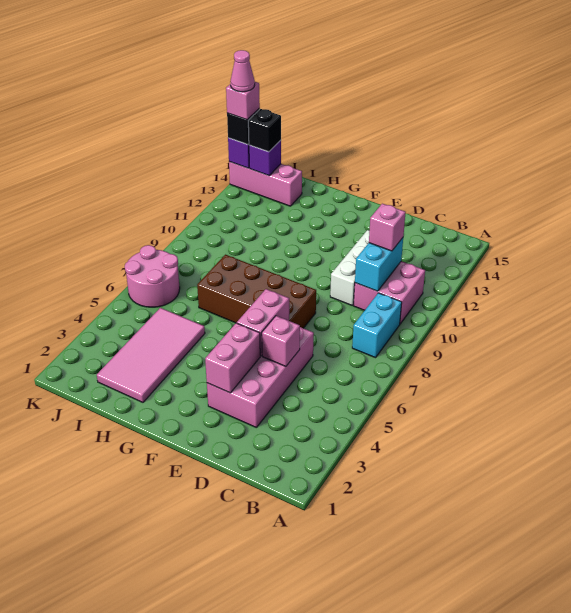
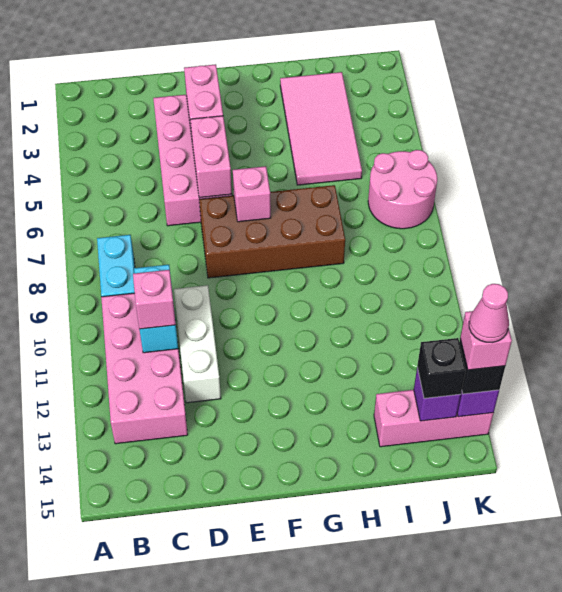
pink 2x2 brick [354,261,425,324] -> pink 2x4 brick [101,293,188,444]
pink 1x1 brick [262,316,300,366] -> pink 1x1 brick moved to [233,166,271,222]

